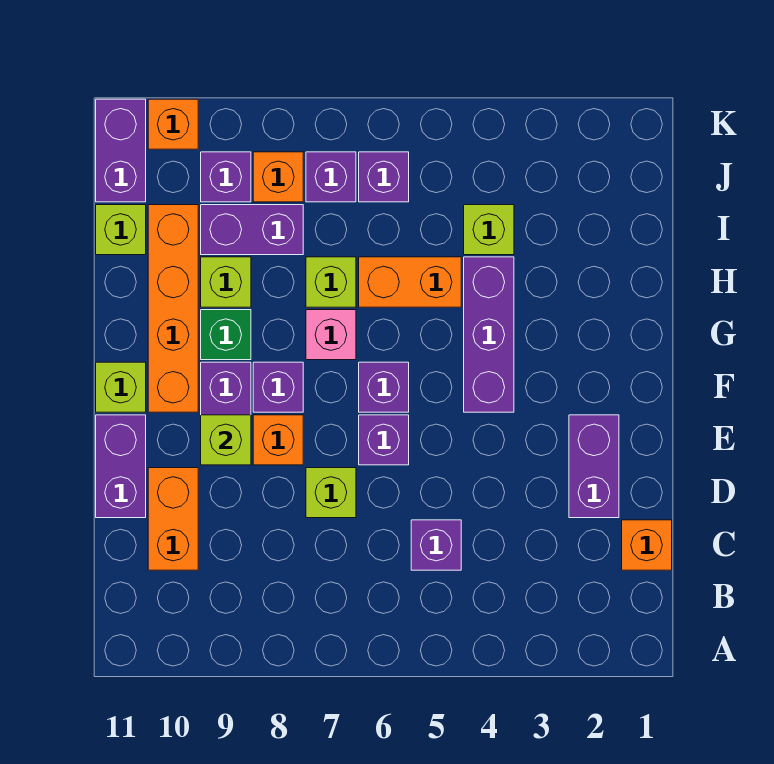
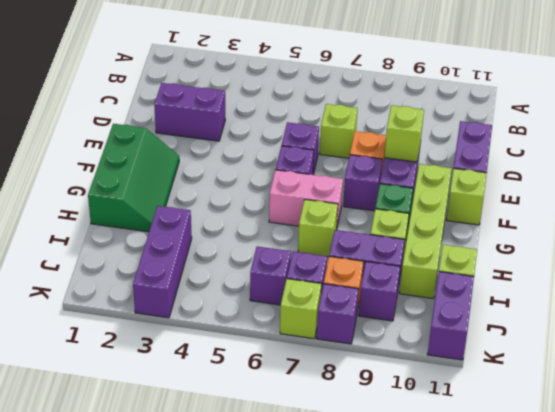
orange 1x1 brick [622,520,672,570] -> none
purple 1x1 brick [411,520,461,570] -> purple 1x1 brick moved to [317,284,359,344]
orange 1x2 brick [148,468,198,570] -> none
purple 1x2 brick [569,415,619,518] -> purple 1x2 brick turned to [154,83,225,141]
none -> green 2x3 slope [88,124,179,232]
purple 1x3 brick [464,257,514,412] -> purple 1x3 brick moved to [133,206,192,318]
orange 1x4 brick [148,205,198,412] -> lime 1x4 brick [399,164,452,298]
pink 1x1 brick [306,310,356,360] -> pink 1x2 brick [269,170,343,230]
orange 1x2 brick [359,257,461,307] -> none
lime 1x1 brick [464,205,514,255] -> lime 1x1 brick moved to [280,279,322,339]
orange 1x1 brick [148,99,198,149] -> none

